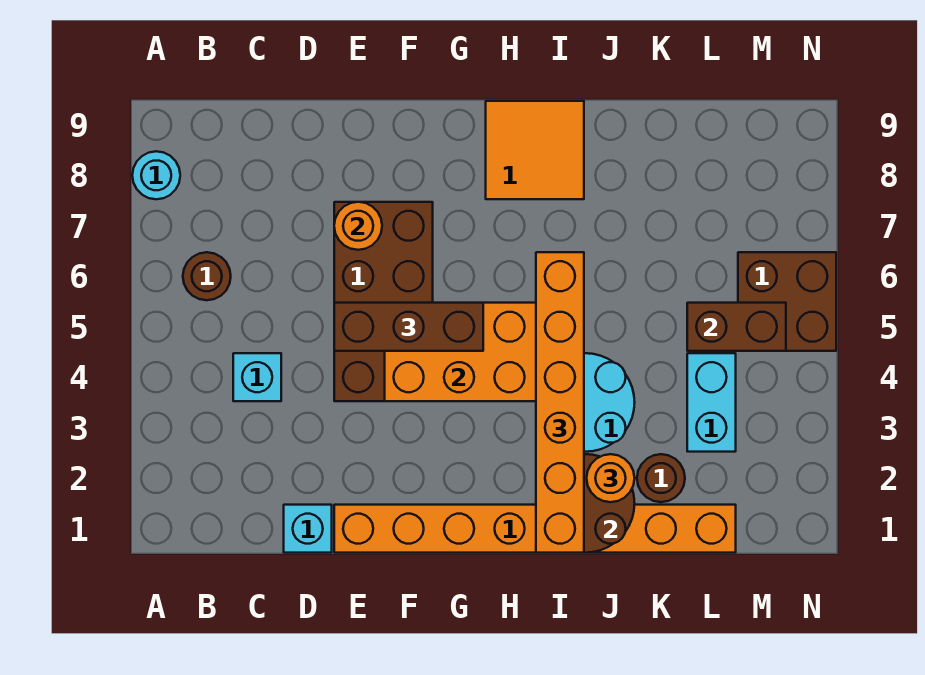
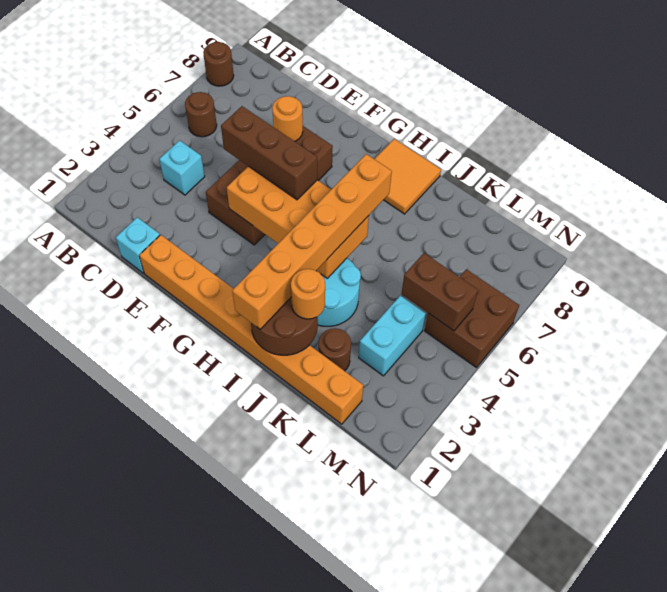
cyan 1x1 round brick [132,151,180,199] -> brown 1x1 round brick [203,42,234,86]

